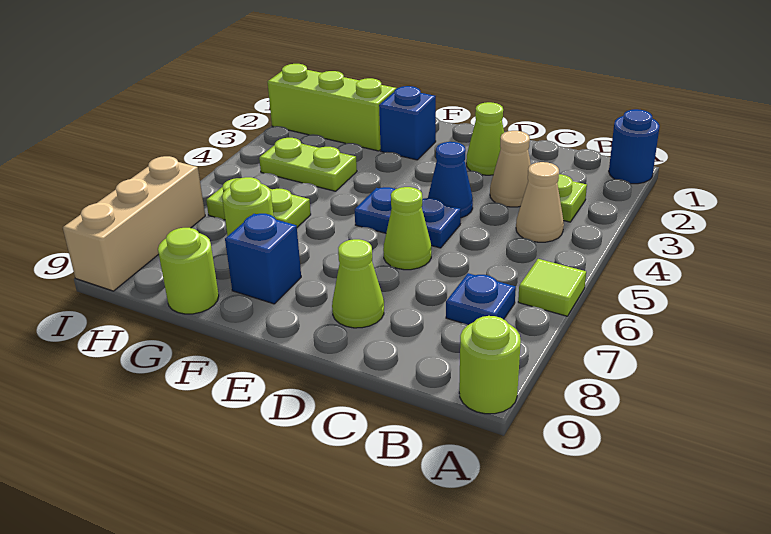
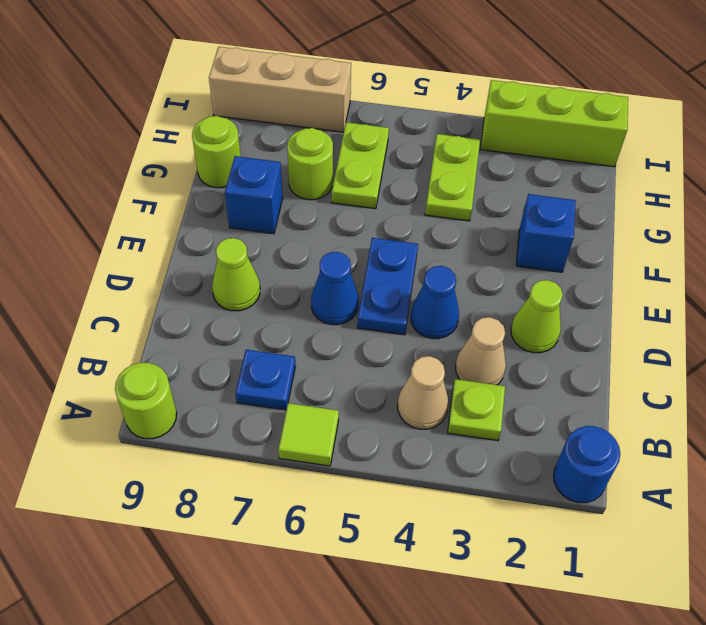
lime 1x1 cone [383,187,431,270] -> blue 1x1 cone [311,252,359,325]
lime 1x3 brick [267,64,397,151] -> lime 1x3 brick turned to [481,80,628,167]

